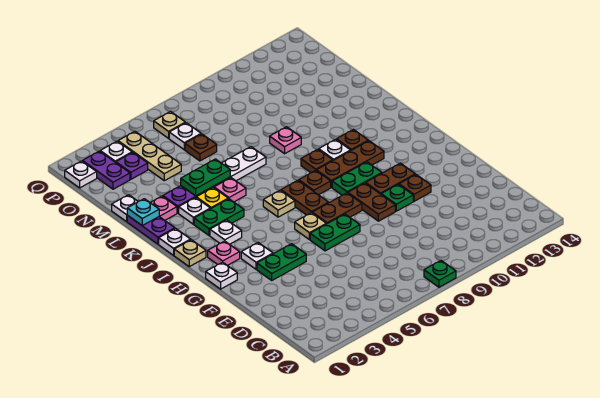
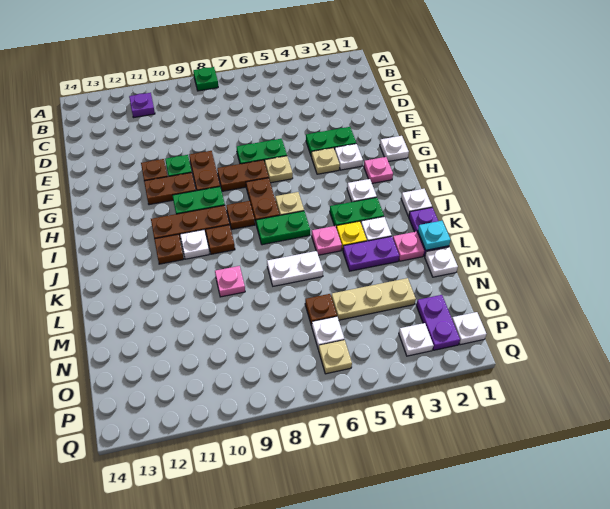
tan 1x1 plate [174,240,206,267] -> tan 1x1 plate moved to [311,148,340,174]
green 1x2 plate [181,159,230,196] -> green 1x2 plate moved to [256,211,310,245]
tan 1x3 plate [118,131,181,181] -> tan 1x3 plate turned to [331,278,416,320]
purple 1x1 plate [116,153,148,179] -> purple 1x1 plate moved to [129,93,155,118]

